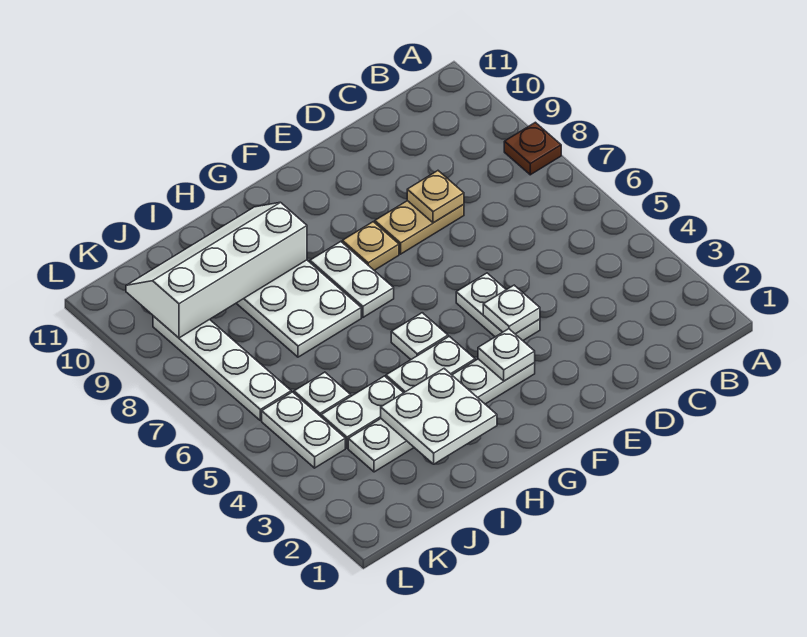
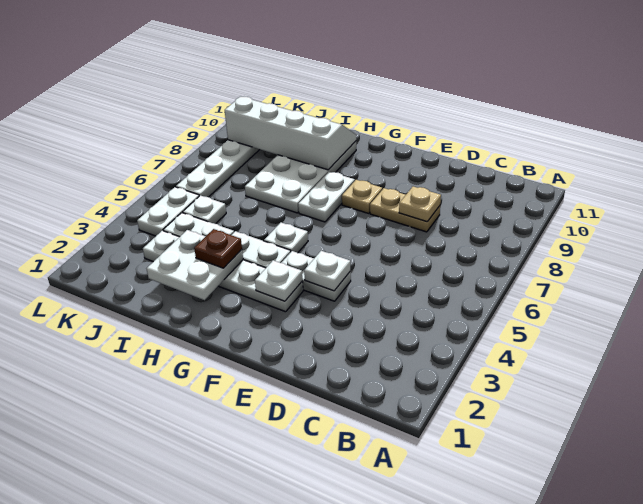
brown 1x1 plate [504,122,561,175] -> brown 1x1 plate moved to [194,229,242,268]
white 1x2 plate [456,273,540,341] -> white 1x2 plate turned to [281,251,351,301]

